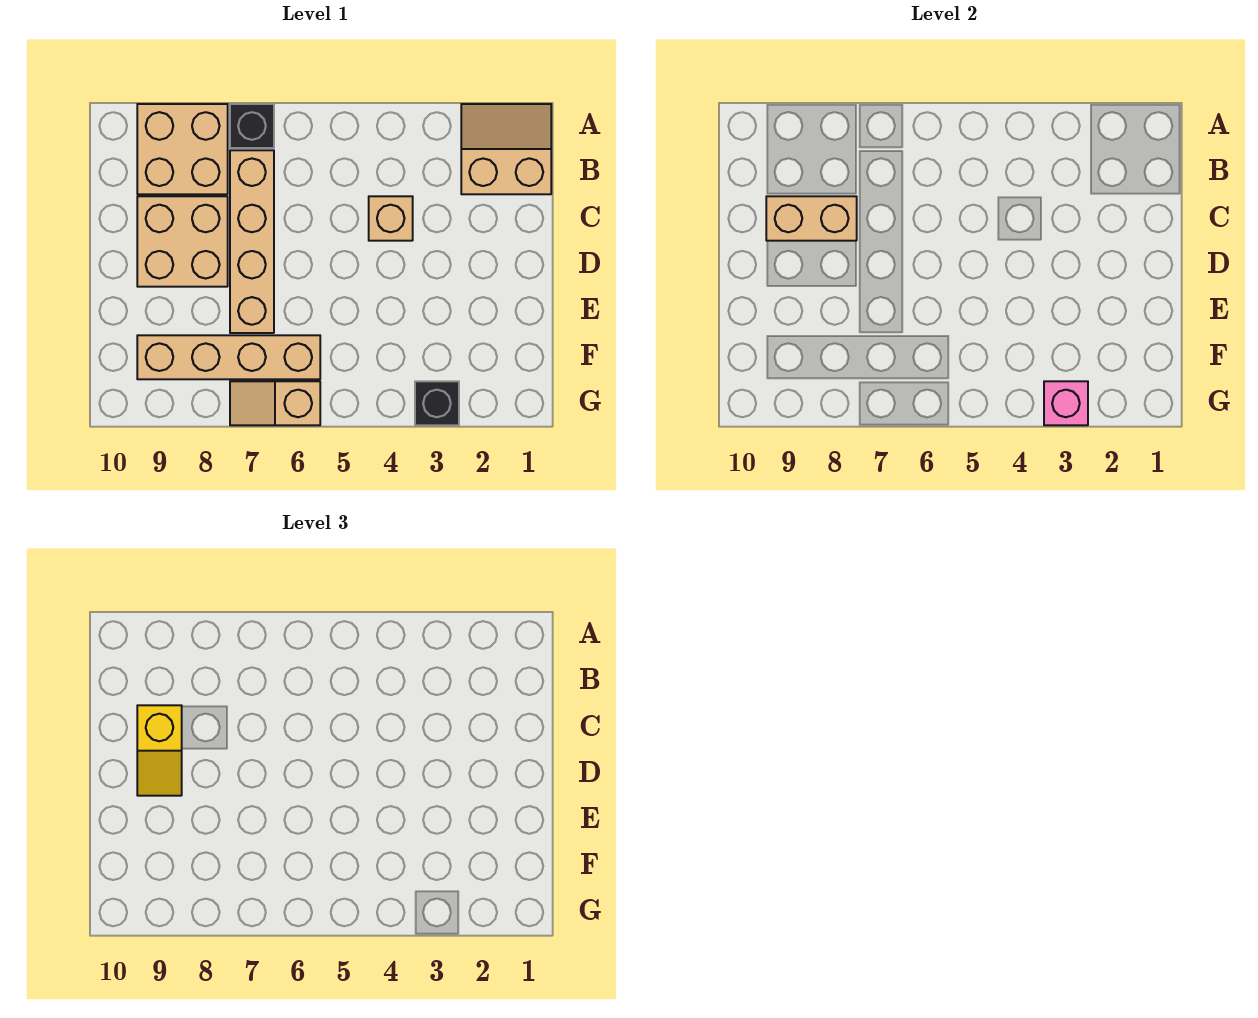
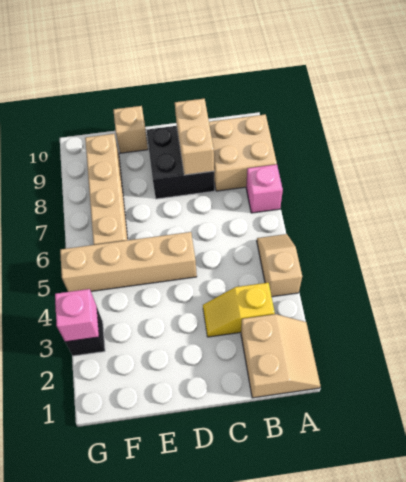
black 1x1 brick [230,104,274,148] -> pink 1x1 brick [246,164,283,213]
tan 1x4 brick [230,150,274,333] -> tan 1x4 brick moved to [60,232,197,292]
tan 1x1 brick [369,196,413,241] -> tan 1x1 brick moved to [113,106,148,153]
tan 2x2 brick [137,196,228,287] -> black 2x2 brick [146,126,215,199]
yellow 1x2 slope [137,705,182,796] -> yellow 1x2 slope moved to [203,283,275,337]
tan 1x2 slope [230,381,320,425] -> tan 1x2 slope moved to [257,234,302,297]

